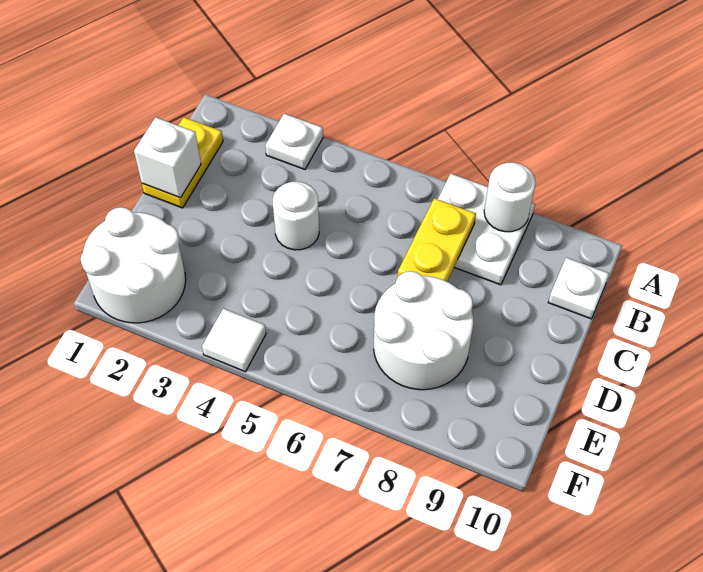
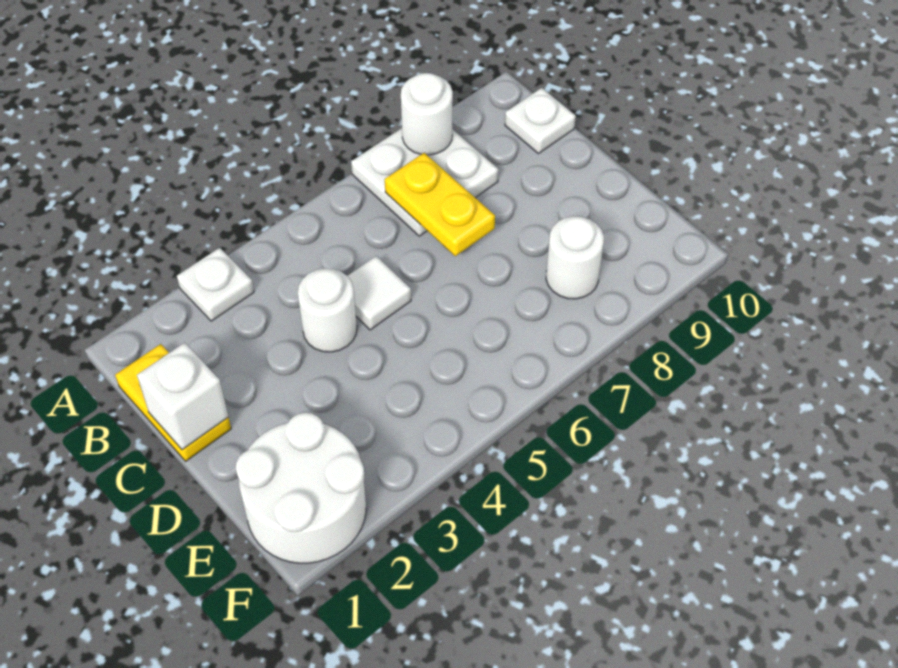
white 2x2 round brick [374,271,473,390] -> white 1x1 round brick [546,216,604,299]
white 1x1 tile [202,308,266,372] -> white 1x1 tile moved to [348,256,411,330]

